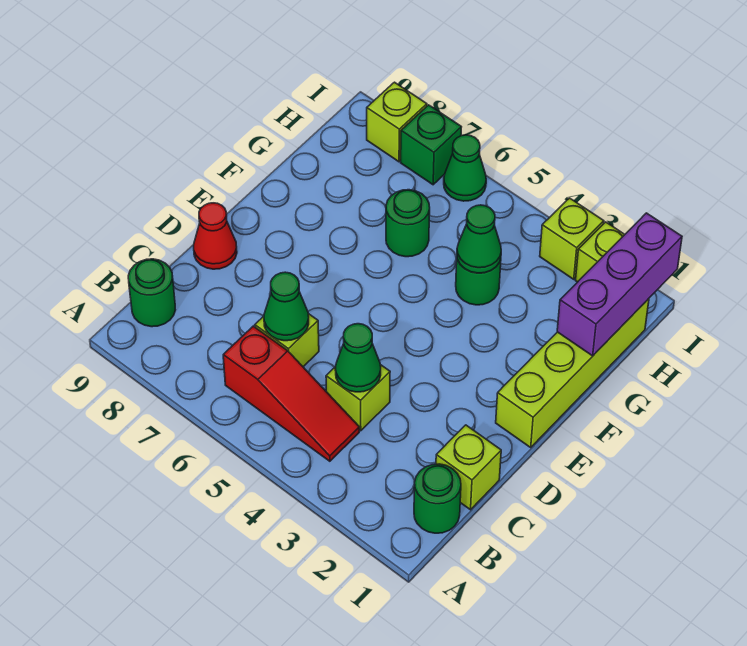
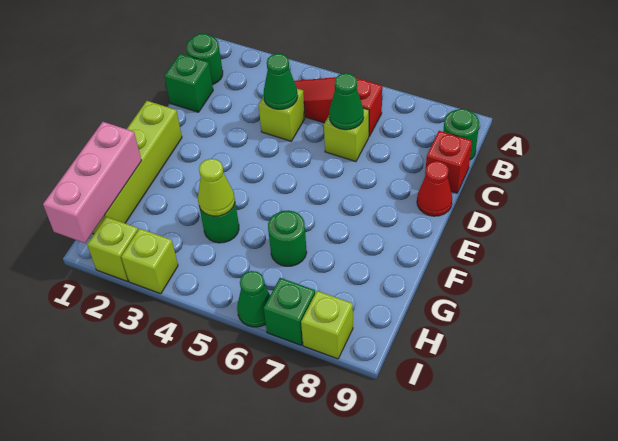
lime 1x1 brick [436,425,501,510] -> green 1x1 brick [165,54,213,112]
none -> red 1x1 brick [425,131,472,193]
purple 1x3 brick [557,213,682,356] -> pink 1x3 brick [43,122,142,243]
green 1x1 cone [457,205,501,273] -> lime 1x1 cone [198,159,235,216]

